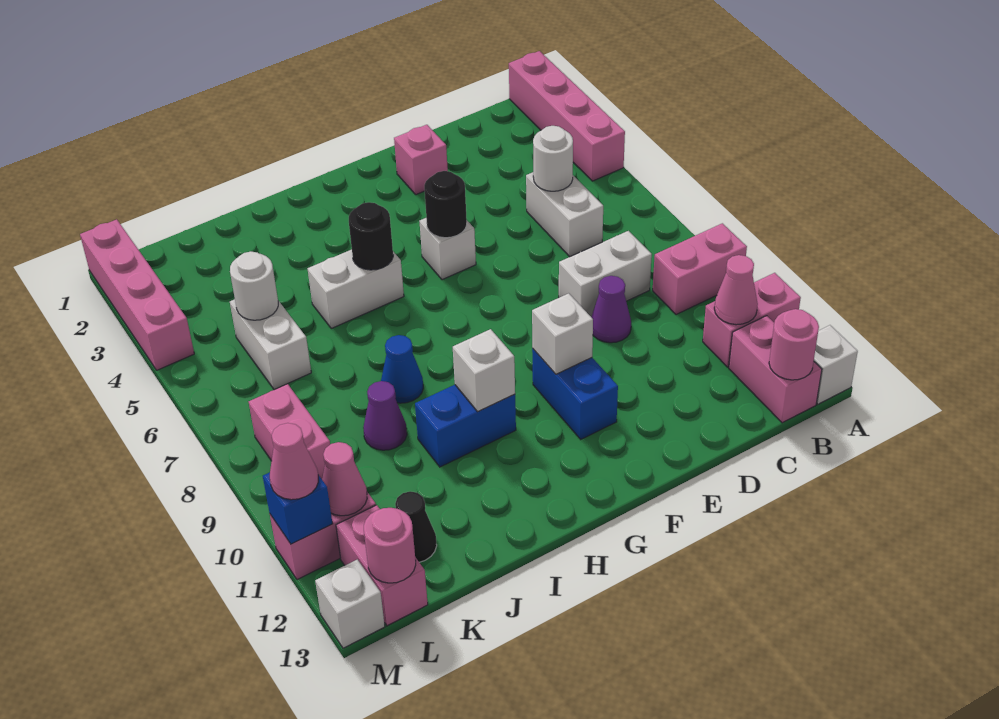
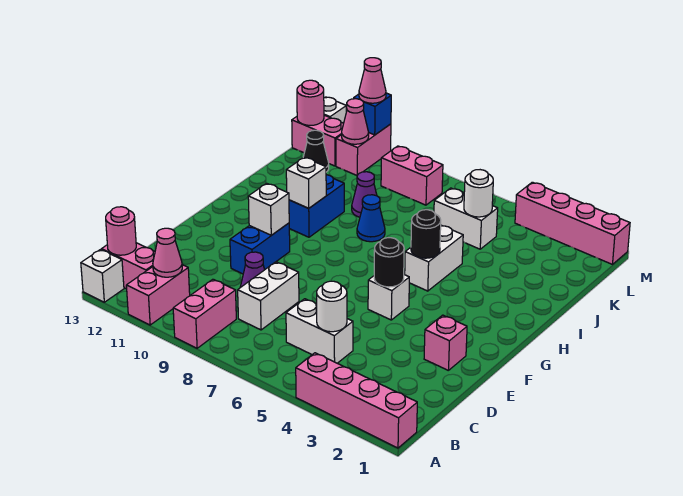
blue 1x2 brick [532,349,618,439] -> blue 1x2 brick turned to [230,223,290,274]

